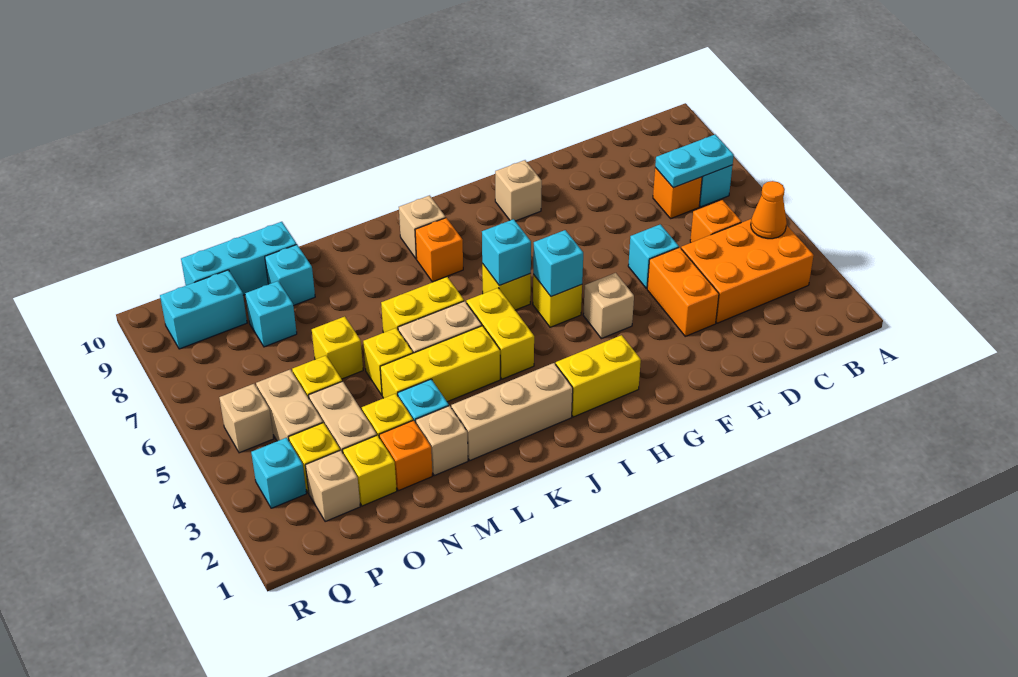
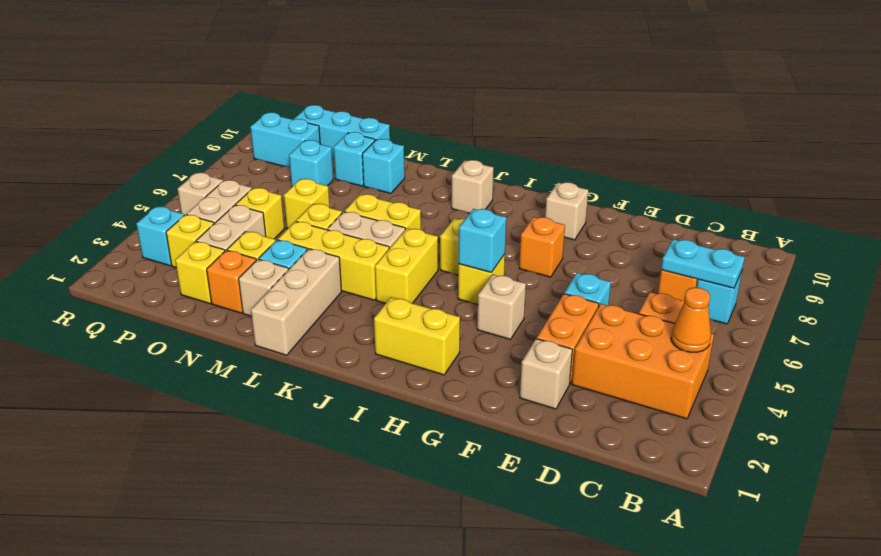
cyan 1x1 brick [482,219,531,285] -> cyan 1x1 brick moved to [362,139,405,193]
tan 1x3 brick [451,363,573,460] -> tan 1x3 brick turned to [251,249,342,355]
orange 1x1 brick [415,218,463,282] -> orange 1x1 brick moved to [519,217,565,277]
tan 1x1 brick [305,450,360,522] -> tan 1x1 brick moved to [520,339,572,409]

